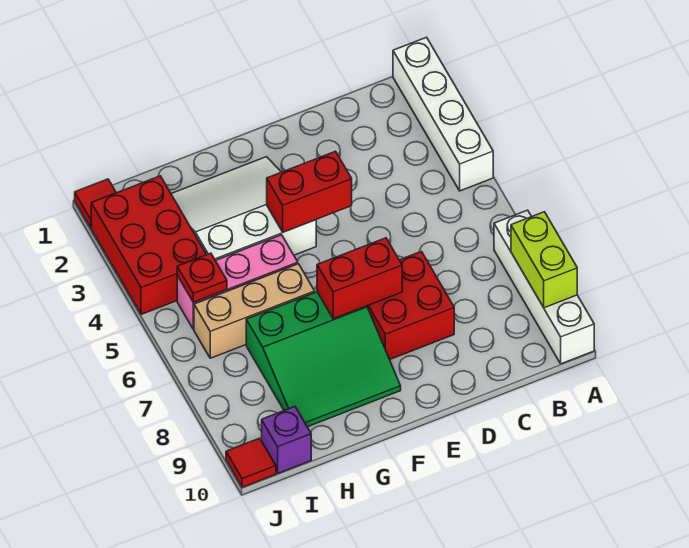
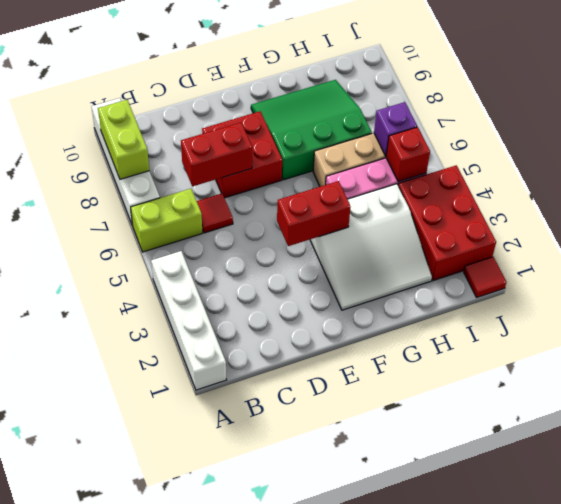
none -> lime 1x2 brick [131,189,202,252]
red 1x2 brick [317,238,402,319] -> red 1x2 brick moved to [181,123,252,186]
red 1x1 plate [177,253,227,302] -> red 1x1 brick [386,127,430,182]
purple 1x1 brick [262,407,311,473] -> purple 1x1 brick moved to [374,102,417,156]
red 1x1 tile [226,438,276,487] -> red 1x1 tile moved to [197,193,233,233]

